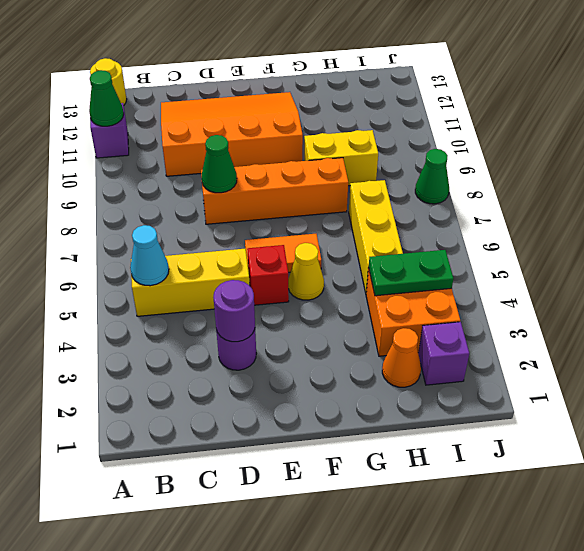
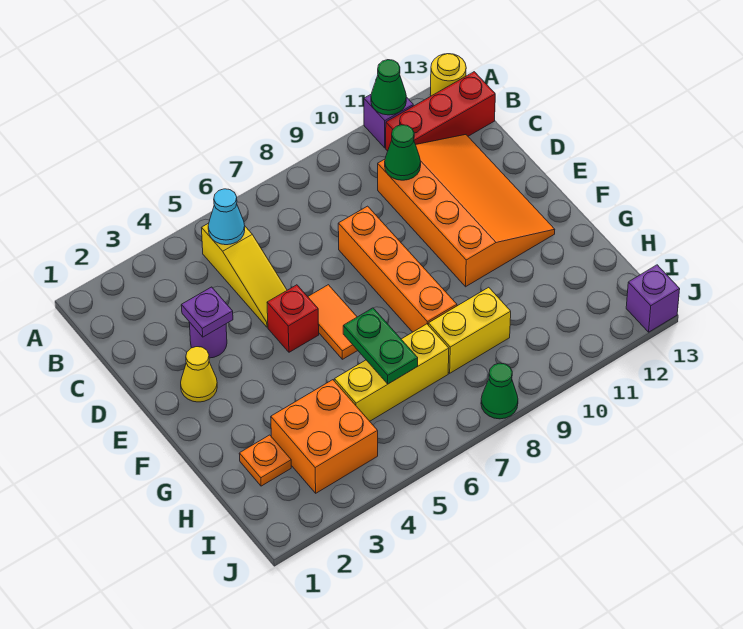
yellow 1x3 brick [131,248,250,316] -> yellow 1x3 slope [202,223,287,327]
none -> red 1x3 brick [386,72,495,151]
purple 1x1 round brick [213,280,255,342] -> purple 1x1 plate [181,287,233,337]
green 1x1 cone [201,135,237,193] -> green 1x1 cone moved to [385,125,421,180]
yellow 1x1 cone [288,243,324,300] -> yellow 1x1 cone moved to [181,347,217,402]
yellow 1x2 brick [304,130,378,186] -> yellow 1x2 brick turned to [428,287,511,373]
orange 1x1 cone [382,328,421,387] -> orange 1x1 plate [239,435,291,486]
green 1x2 plate [369,250,453,296] -> green 1x2 plate moved to [343,308,418,384]
purple 1x1 brick [418,322,469,385] -> purple 1x1 brick moved to [626,265,680,332]

